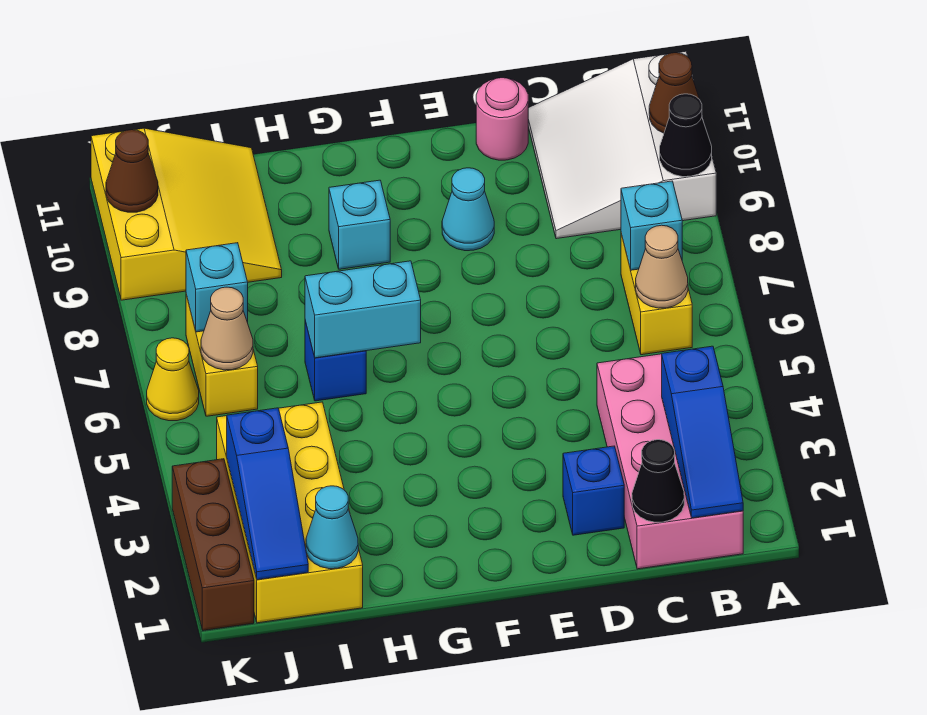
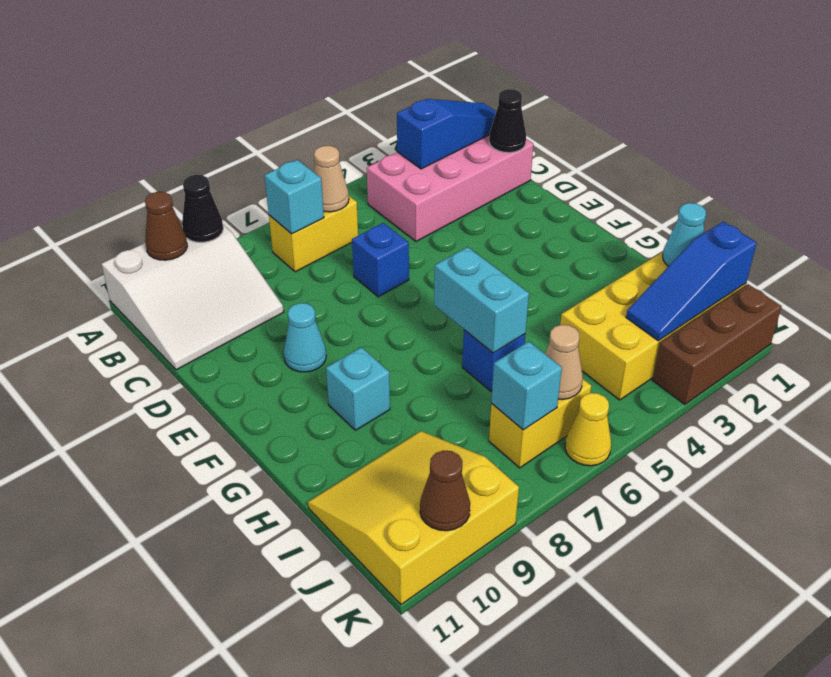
blue 1x1 brick [563,446,624,535] -> blue 1x1 brick moved to [352,223,409,297]
pink 1x1 round brick [476,78,528,160] -> none
blue 1x3 slope [227,408,308,580] -> blue 1x3 slope turned to [626,222,757,341]

